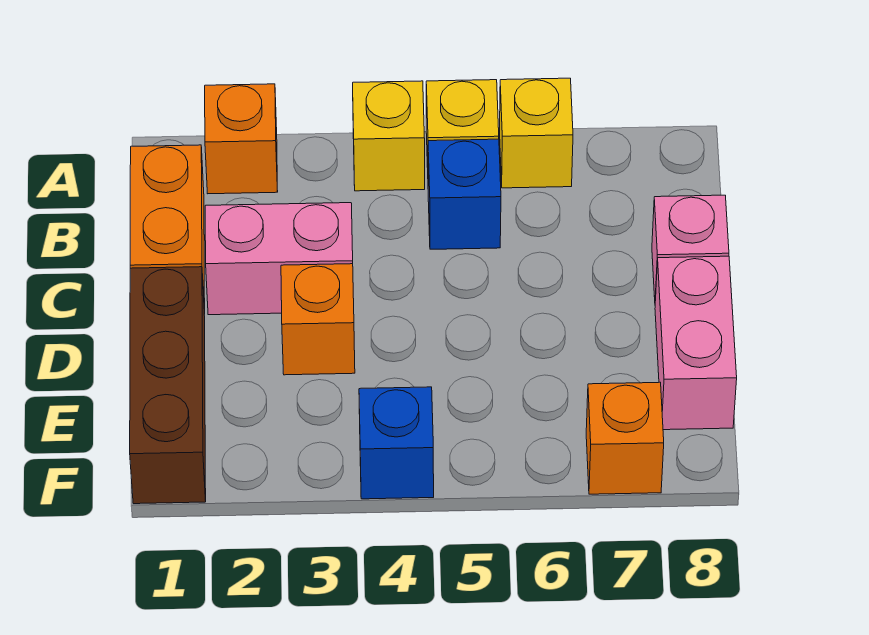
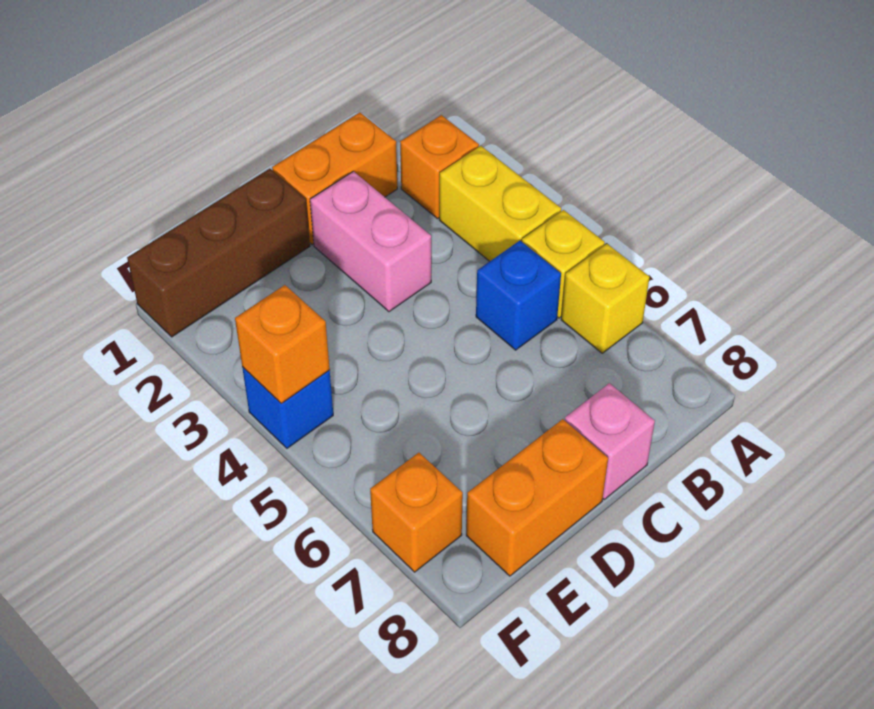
yellow 1x1 brick [353,81,425,191] -> yellow 1x2 brick [439,146,561,261]
orange 1x1 brick [281,264,355,375] -> orange 1x1 brick moved to [235,285,330,403]
pink 1x2 brick [655,256,737,430] -> orange 1x2 brick [466,419,608,576]

